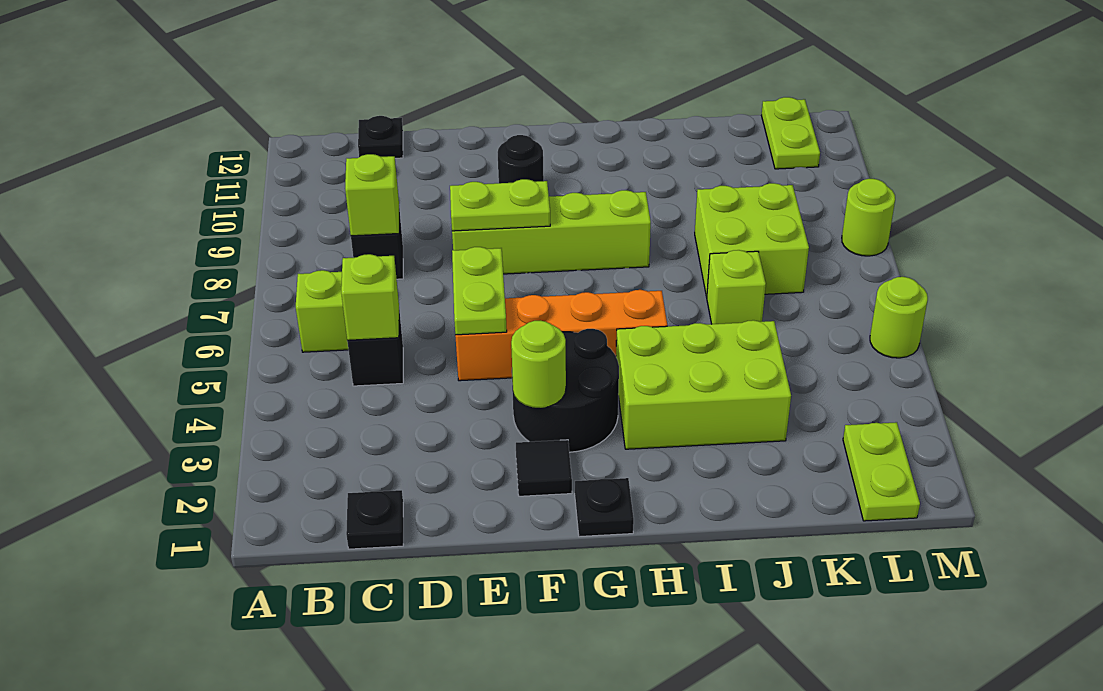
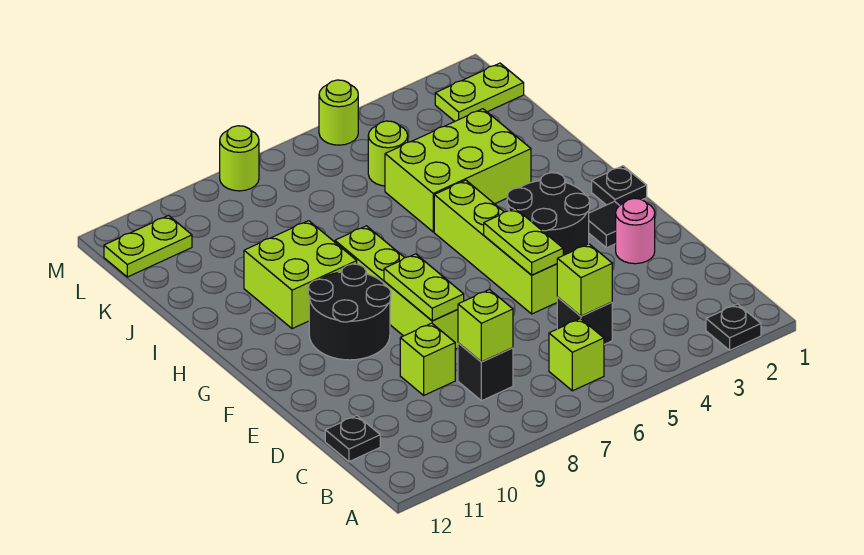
black 1x1 plate [346,490,403,549] -> black 1x1 plate moved to [706,304,761,350]
none -> pink 1x1 round brick [616,199,655,264]
orange 1x4 brick [455,290,667,381] -> lime 1x4 brick [434,180,557,314]
lime 1x2 plate [452,247,507,335] -> lime 1x2 plate turned to [484,208,563,275]
lime 1x1 round brick [511,321,566,408] -> lime 1x1 round brick moved to [368,121,408,186]
black 1x1 round brick [498,135,544,183] -> black 2x2 round brick [308,264,391,360]
lime 2x3 brick [616,320,791,449] -> lime 2x3 brick turned to [385,109,531,232]
lime 1x1 brick [707,250,766,324] -> lime 1x1 brick moved to [400,323,455,395]
lime 2x2 brick [695,183,809,297] -> lime 2x2 brick moved to [244,221,357,329]

